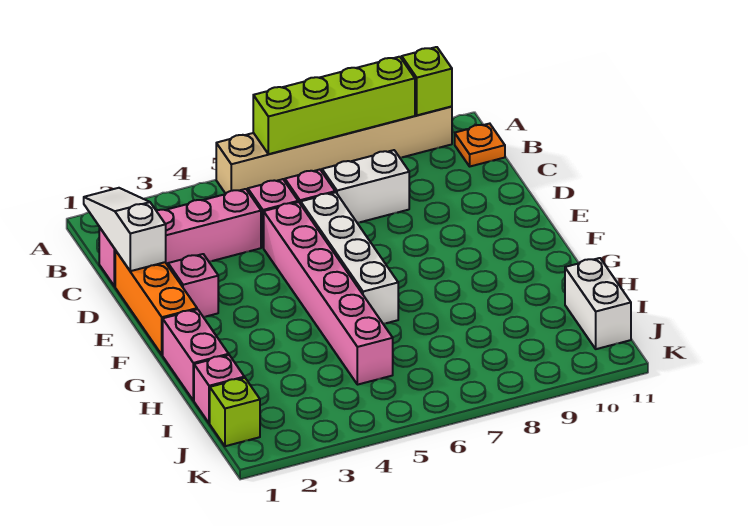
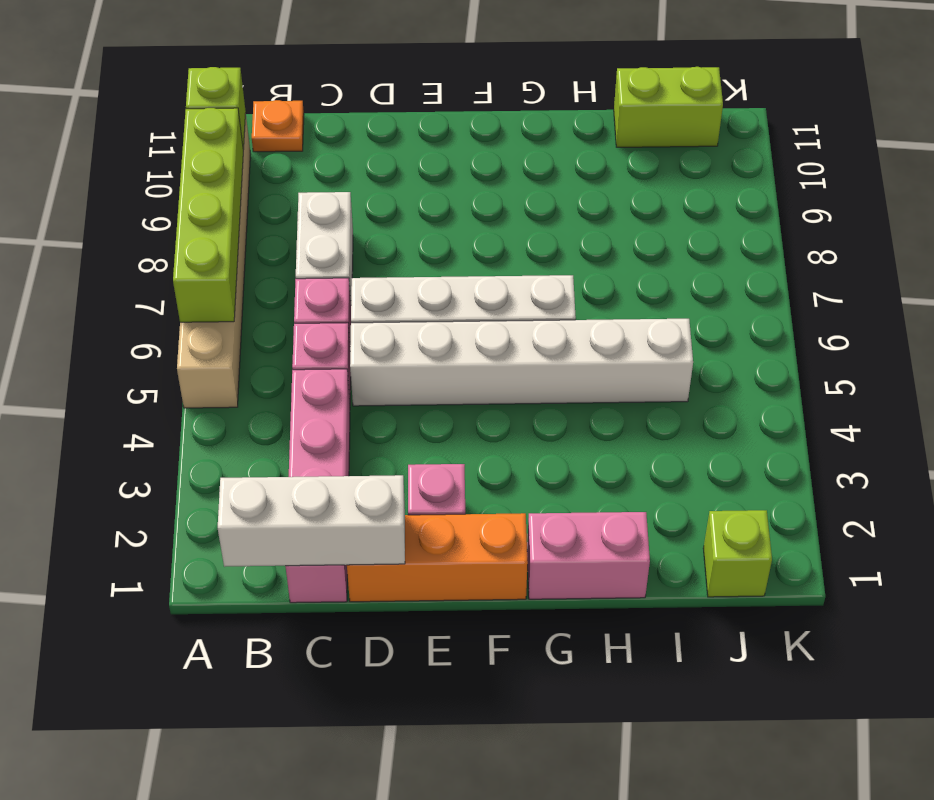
white 1x3 slope [84,188,166,271] -> white 1x3 brick [218,475,405,567]
pink 1x6 brick [264,202,393,385] -> white 1x6 brick [350,319,693,406]
pink 1x1 brick [194,355,244,423] -> none
white 1x2 brick [565,258,631,349] -> lime 1x2 brick [614,67,723,147]

